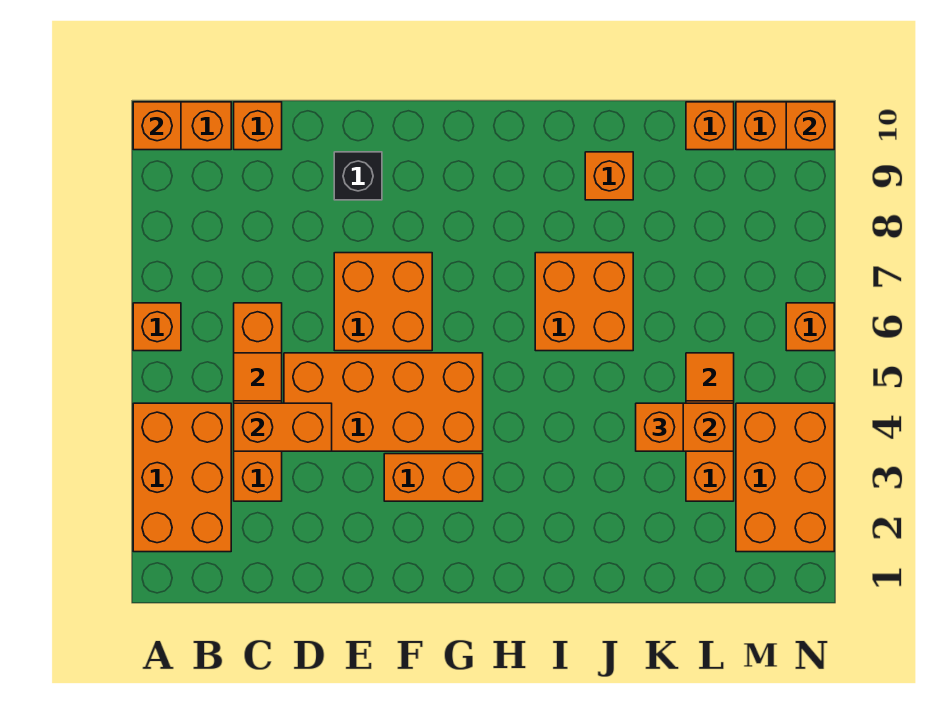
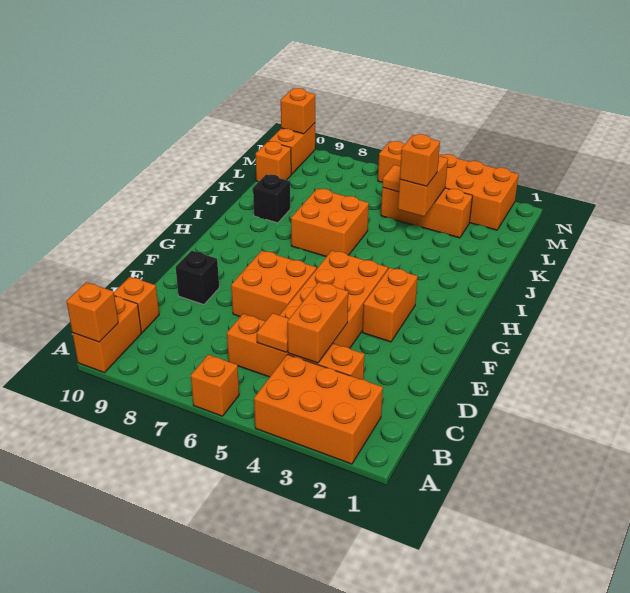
orange 1x1 brick [585,152,633,200] -> black 1x1 brick [253,174,290,223]

